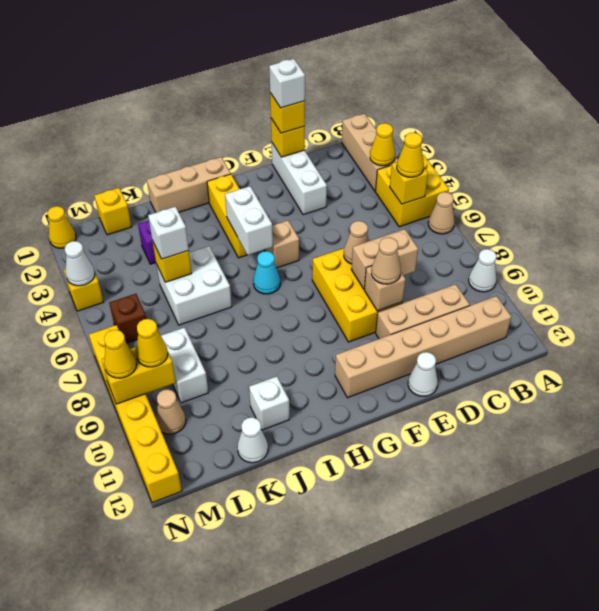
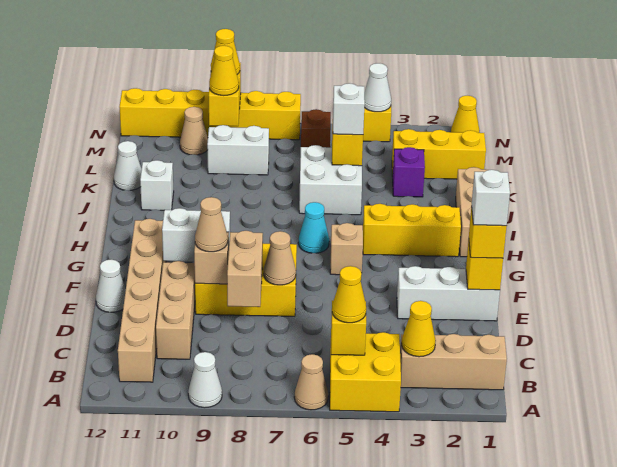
white 1x2 brick [225,186,273,255] -> white 1x2 brick moved to [162,208,230,262]
yellow 1x1 brick [94,188,132,235] -> yellow 1x3 brick [392,129,486,179]

